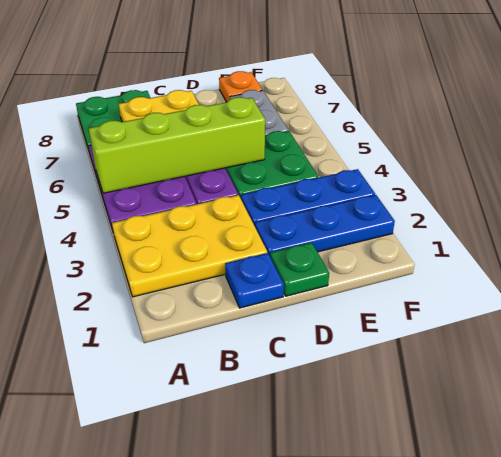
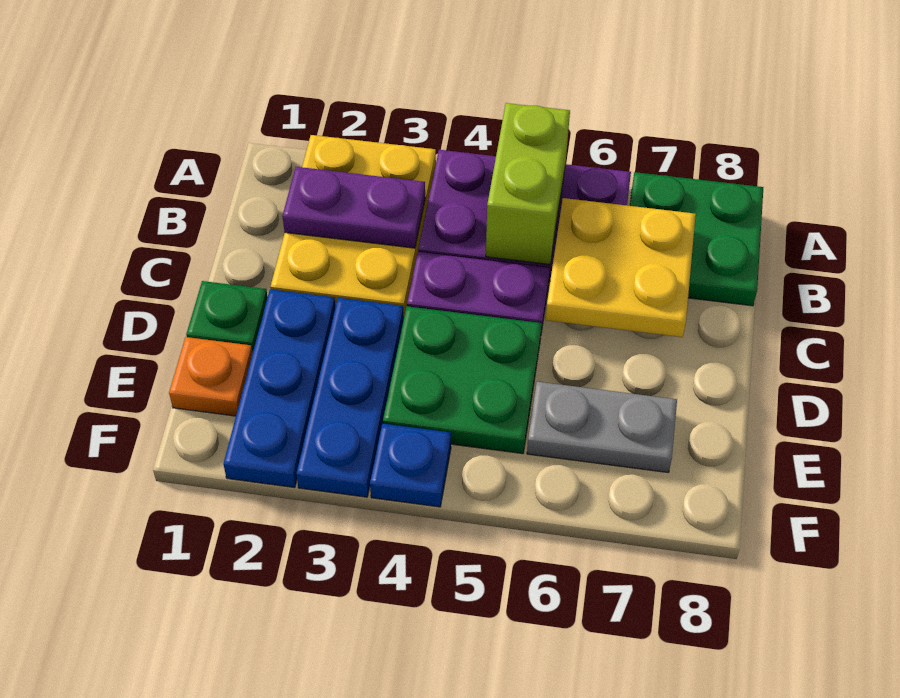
lime 1x4 brick [89,97,265,193] -> lime 1x2 brick [486,103,570,264]
none -> purple 1x2 plate [282,167,425,248]
blue 1x1 plate [225,253,284,308] -> blue 1x1 plate moved to [370,424,451,507]
orange 1x1 plate [219,71,262,102] -> orange 1x1 plate moved to [169,337,253,416]

